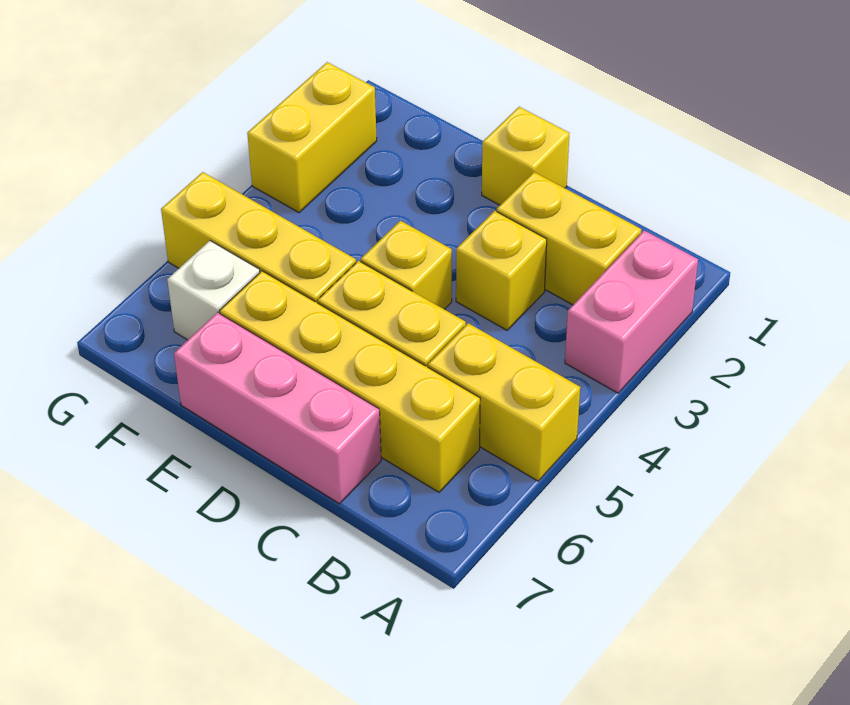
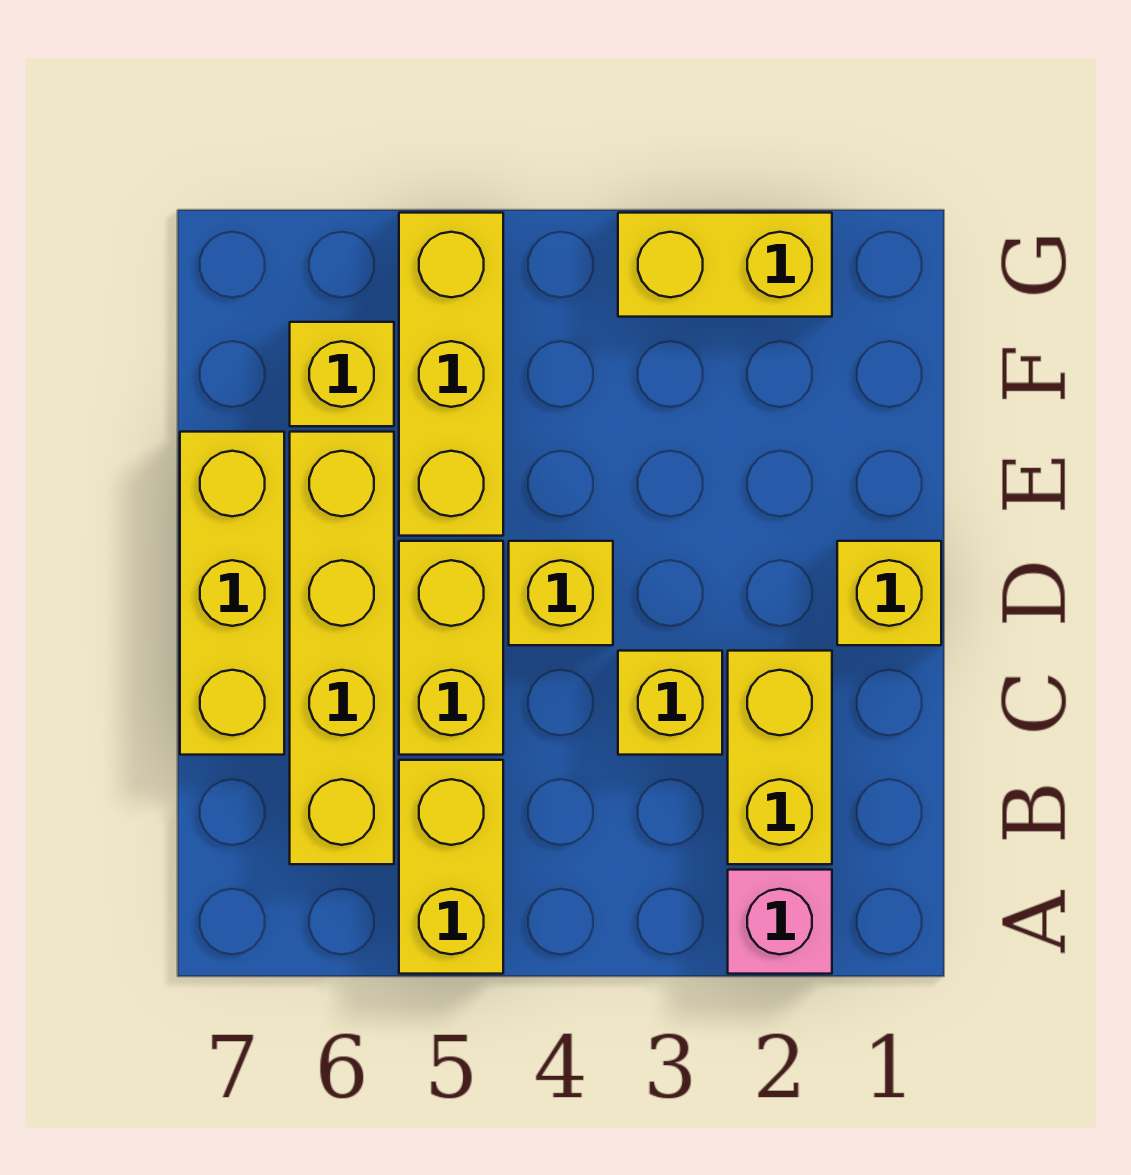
pink 1x2 brick [565,231,698,393] -> pink 1x1 brick [728,870,832,974]
pink 1x3 brick [174,312,381,504] -> yellow 1x3 brick [180,432,284,755]
white 1x1 brick [167,241,260,340] -> yellow 1x1 brick [290,322,394,426]

